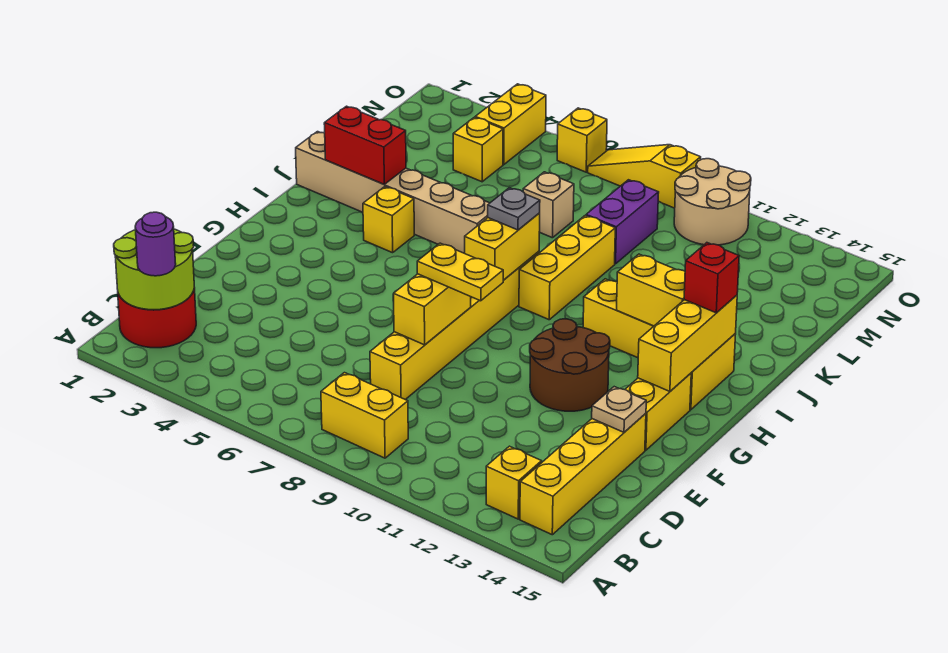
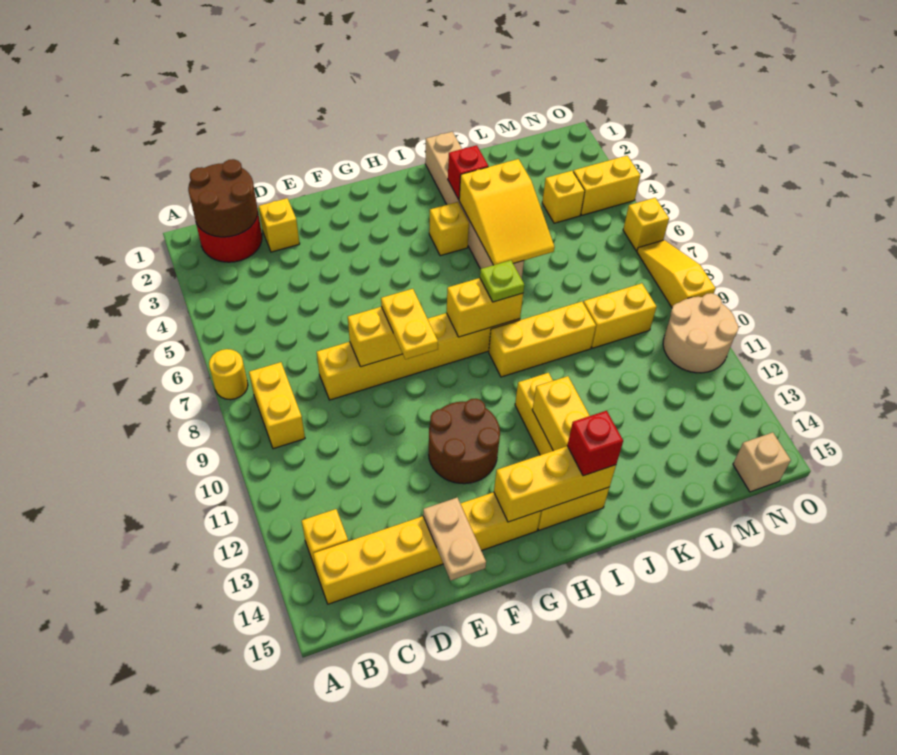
none -> yellow 1x1 round brick [209,349,248,400]
lime 2x2 round brick [114,229,194,310] -> brown 2x2 round brick [188,159,258,237]
purple 1x1 round brick [135,212,176,276] -> none
none -> yellow 1x1 brick [259,198,300,252]
tan 1x1 plate [592,387,646,432] -> tan 1x2 plate [423,498,486,580]
grey 1x1 plate [488,188,540,230] -> lime 1x1 plate [480,260,524,302]
red 1x2 brick [324,106,406,184] -> red 1x1 brick [448,145,488,200]
none -> yellow 2x3 slope [459,159,555,265]
tan 1x1 brick [523,172,574,238] -> tan 1x1 brick moved to [733,432,791,492]
purple 1x2 brick [586,180,659,264] -> yellow 1x2 brick [583,283,656,348]

